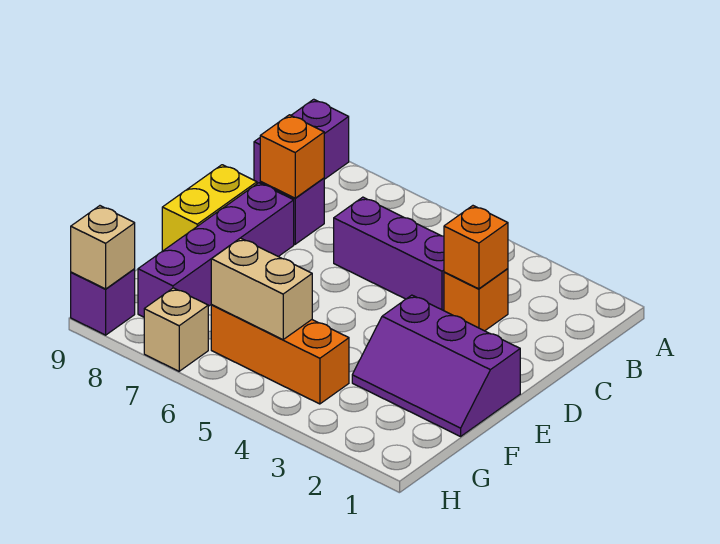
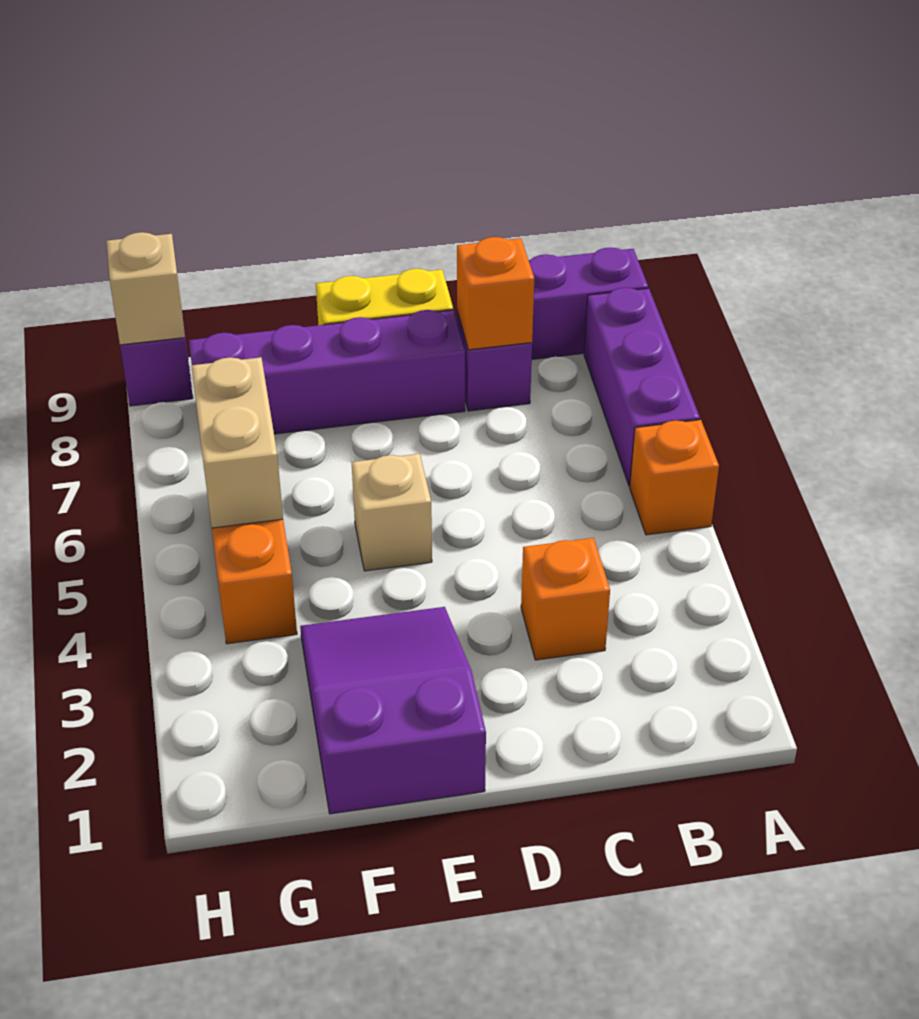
orange 1x1 brick [444,206,508,289] -> orange 1x1 brick moved to [630,420,719,535]
purple 1x3 brick [334,197,444,311] -> purple 1x3 brick moved to [584,288,700,486]
purple 2x3 slope [352,295,520,436] -> purple 2x3 slope turned to [300,607,486,814]
tan 1x1 brick [144,288,208,371] -> tan 1x1 brick moved to [352,454,432,571]

